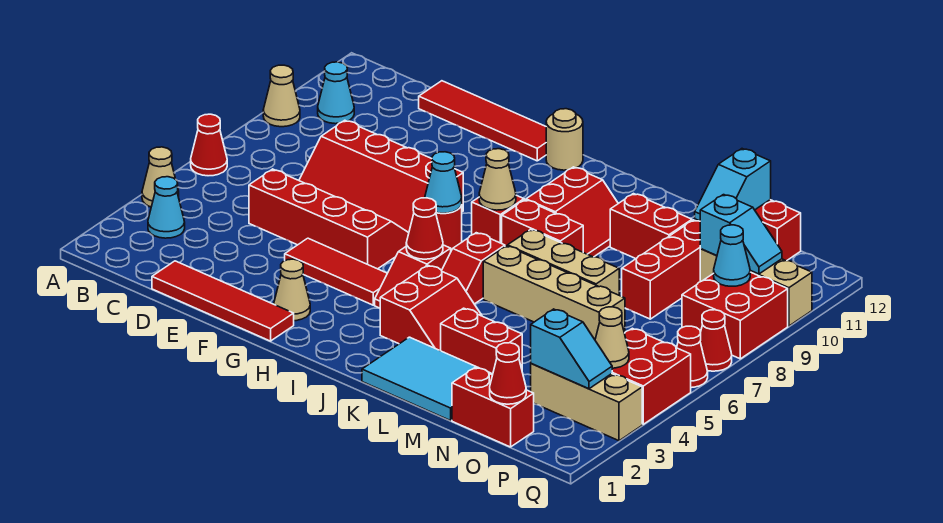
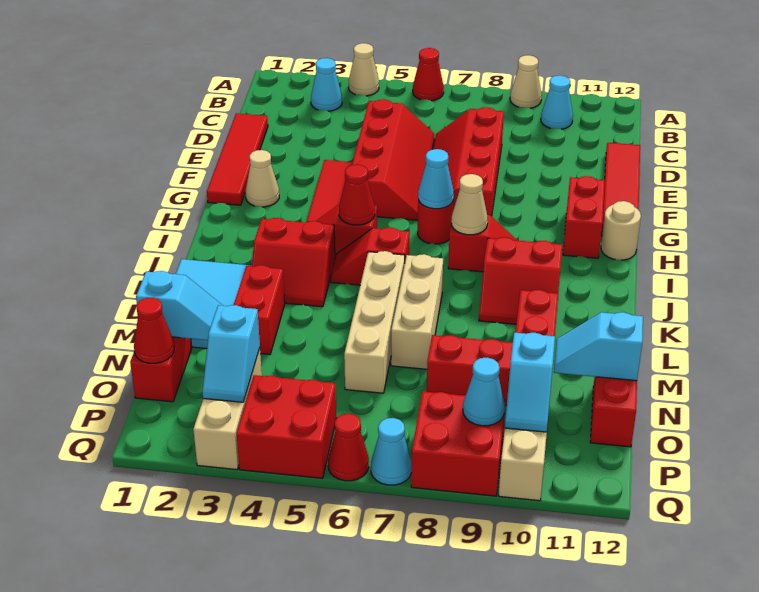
red 1x2 brick [502,200,583,252] -> red 1x2 brick moved to [563,176,605,258]
none -> cyan 1x2 slope [136,271,223,340]
tan 1x1 cone [595,307,629,368] -> none
red 1x1 cone [700,310,732,371] -> cyan 1x1 cone [371,418,412,485]

